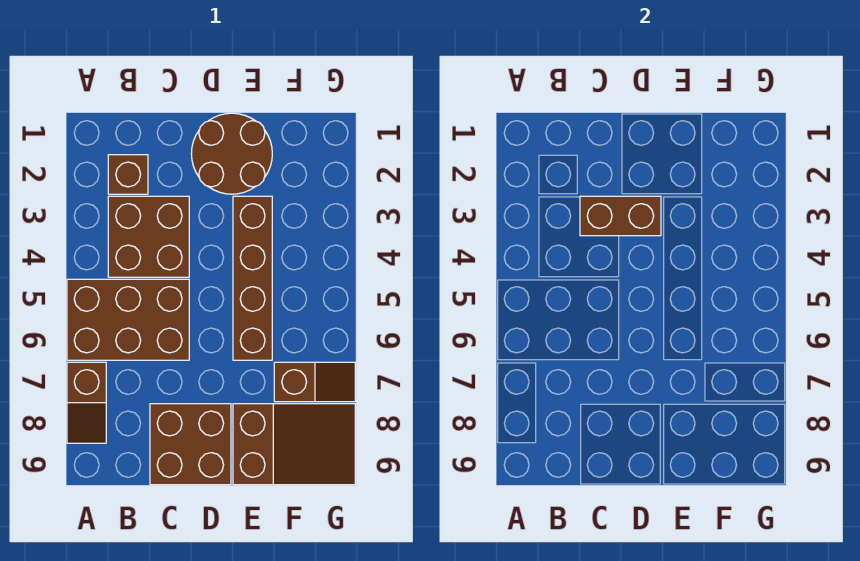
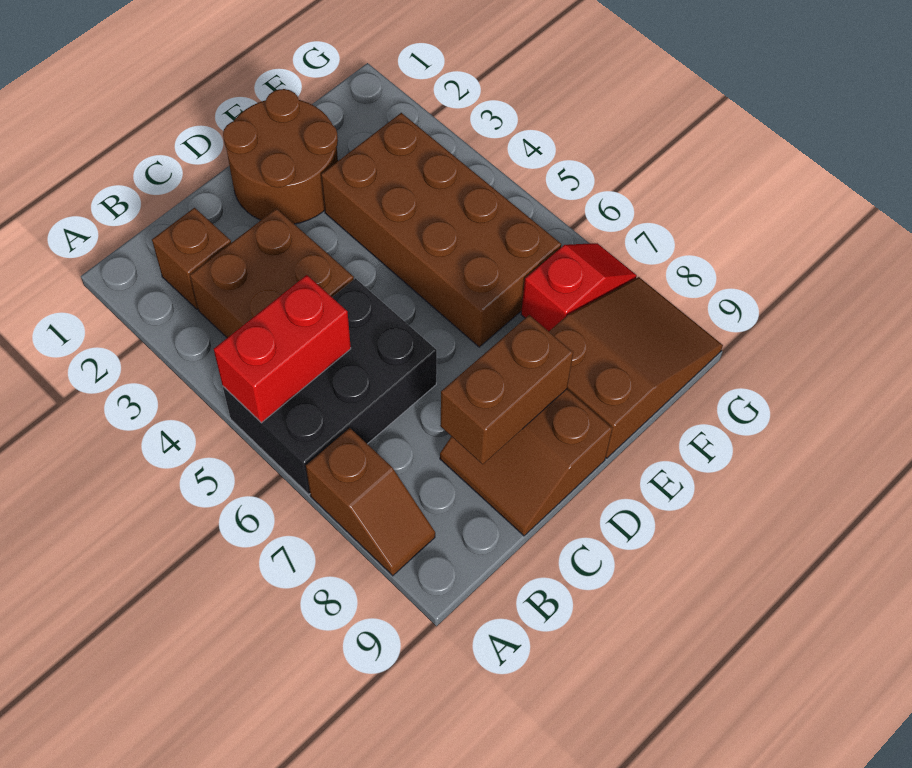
brown 2x3 brick [67,279,189,360] -> black 2x3 brick [223,278,437,494]
none -> red 1x2 brick [214,275,351,423]
brown 1x2 brick [580,196,661,236] -> brown 1x2 brick moved to [440,315,573,464]
brown 2x2 brick [150,404,231,485] -> brown 2x2 slope [440,389,612,536]
brown 1x4 brick [233,196,272,360] -> brown 2x4 brick [321,113,561,347]
brown 1x2 slope [274,362,355,402] -> red 1x2 slope [521,243,637,331]

